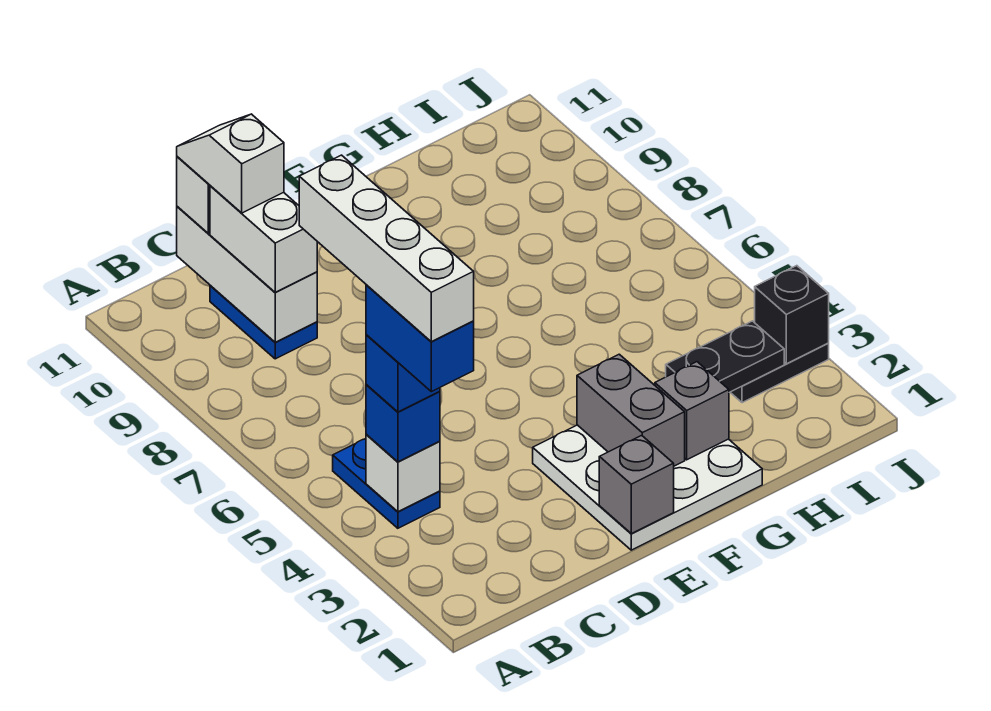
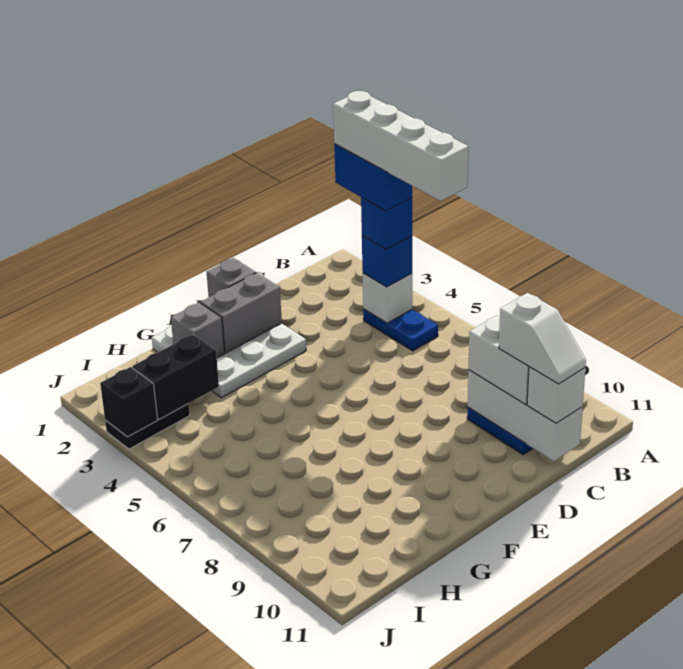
grey 1x2 brick [577,354,685,466] -> grey 1x2 brick turned to [201,273,282,353]
black 1x2 plate [666,321,784,392] -> black 1x2 brick [132,334,219,420]

